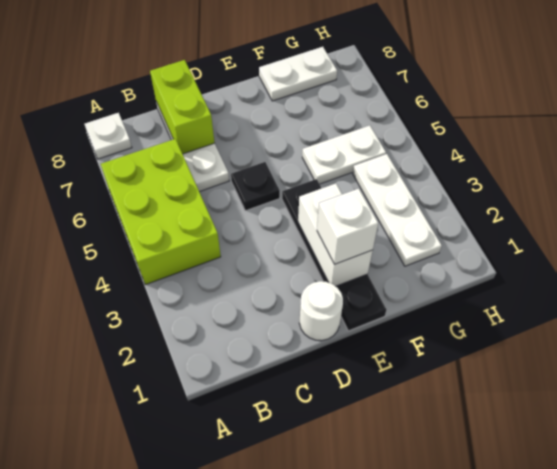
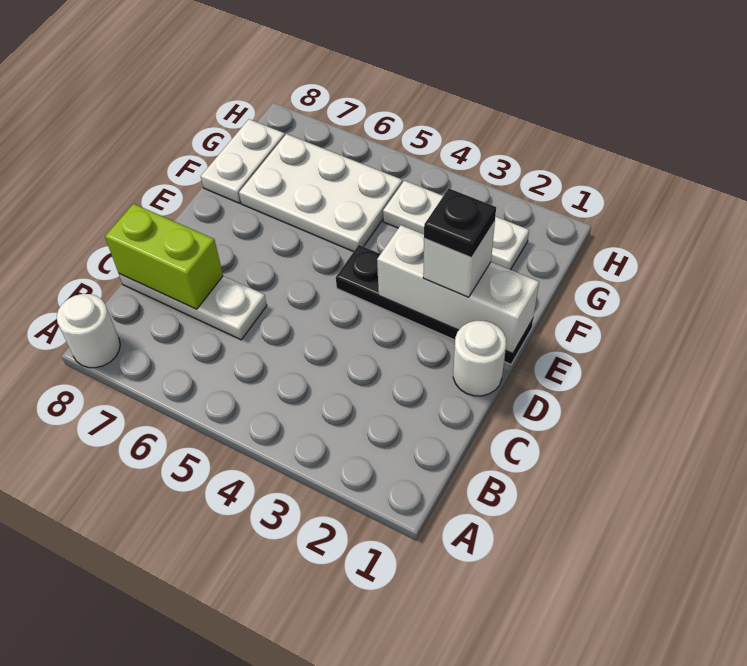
lime 2x3 brick [101,139,221,285] -> none
white 1x1 plate [85,113,132,159] -> white 1x1 round brick [57,294,120,368]
black 1x1 plate [231,162,280,211] -> black 1x1 plate moved to [424,189,496,258]
white 1x2 brick [298,183,373,286] -> white 1x3 brick [377,225,539,354]
white 1x2 plate [302,125,386,184] -> white 2x3 plate [239,134,402,252]

